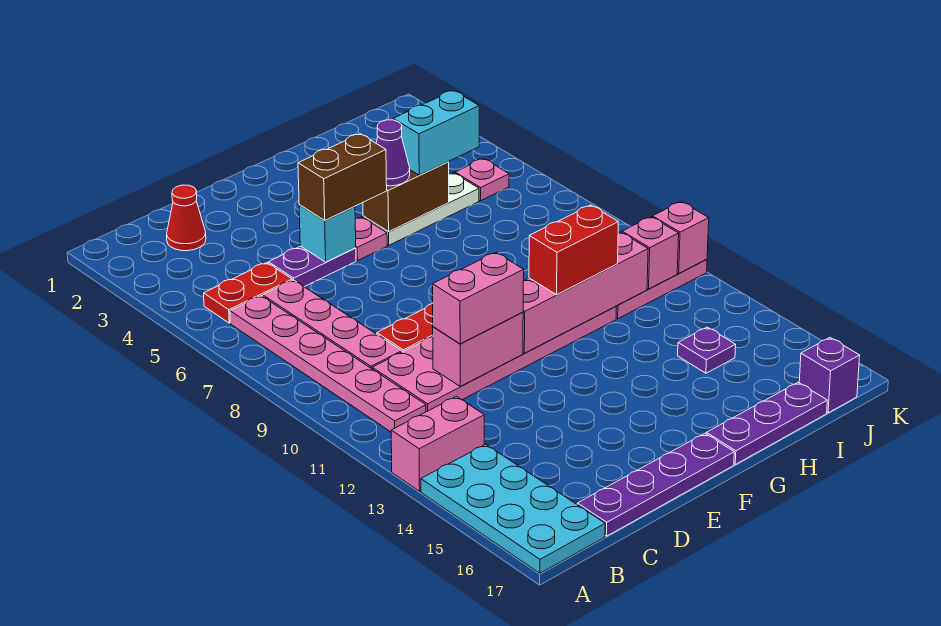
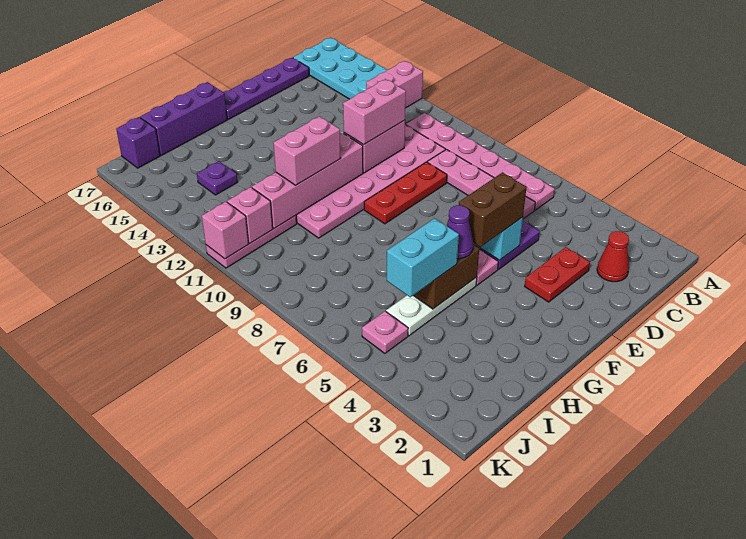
red 1x2 plate [204,263,292,323] -> red 1x2 plate moved to [525,247,590,302]
red 1x2 brick [529,205,618,295] -> pink 1x2 brick [274,116,341,185]
purple 1x3 plate [706,382,827,464] -> purple 1x3 brick [140,82,227,155]

